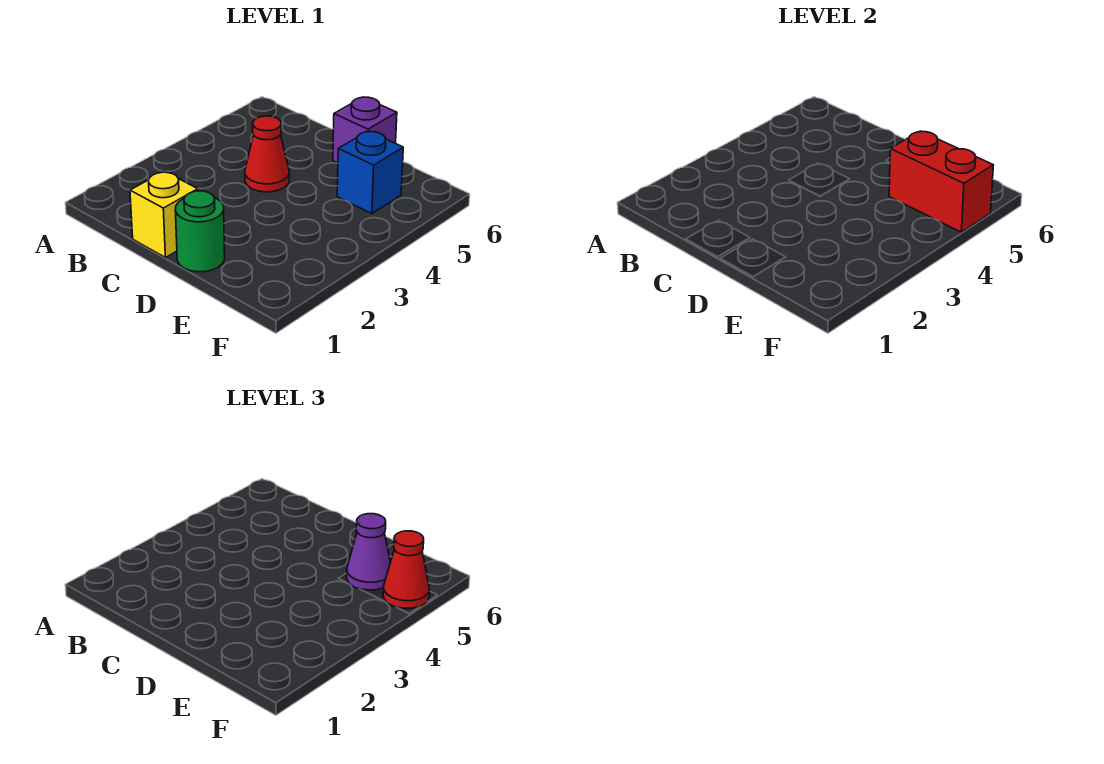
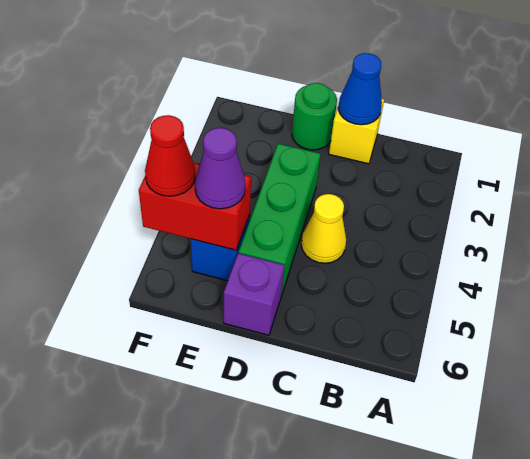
none -> blue 1x1 cone [338,53,382,125]
red 1x1 cone [245,116,289,192] -> yellow 1x1 cone [301,194,346,263]
none -> green 1x3 brick [239,144,320,293]

